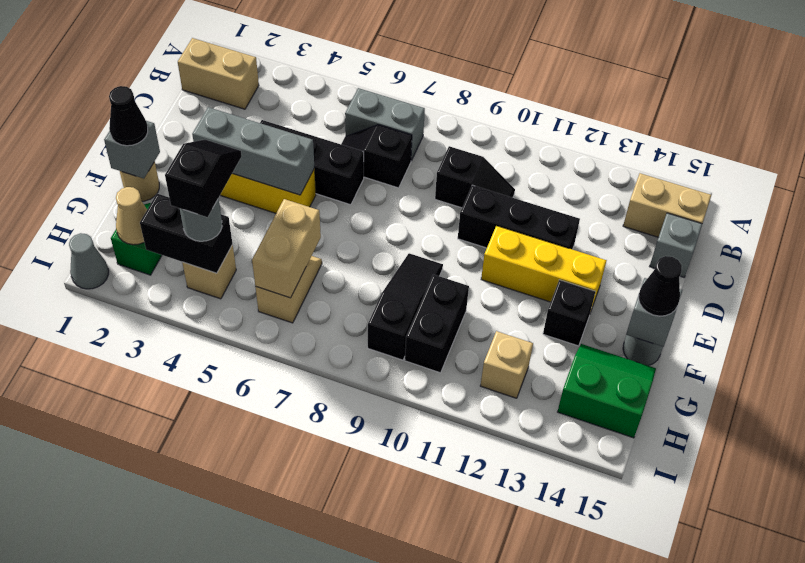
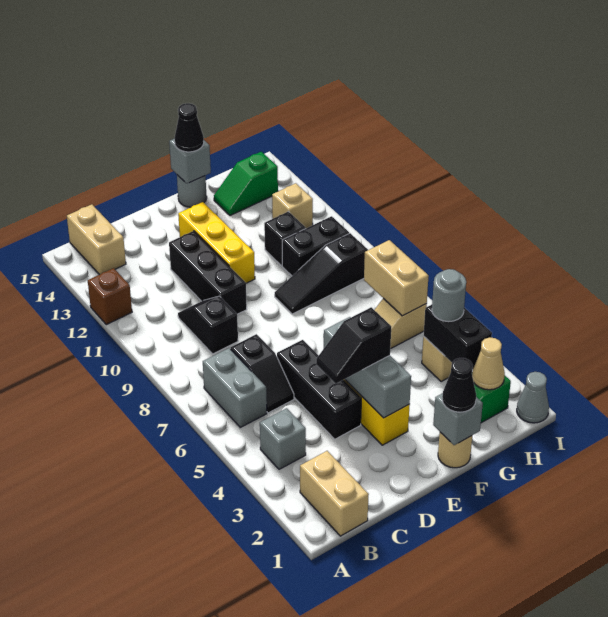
none -> brown 1x1 brick [88,268,132,325]
grey 1x1 brick [650,213,702,277] -> grey 1x1 brick moved to [260,408,306,469]
black 1x1 brick [543,280,596,346] -> black 1x1 brick moved to [264,212,306,266]
black 1x2 slope [165,140,242,217] -> black 1x2 slope moved to [316,307,391,384]
tan 1x2 brick [252,199,321,298] -> tan 1x2 brick turned to [364,240,429,316]
green 2x2 slope [558,344,656,438] -> green 1x2 slope [214,152,278,216]

